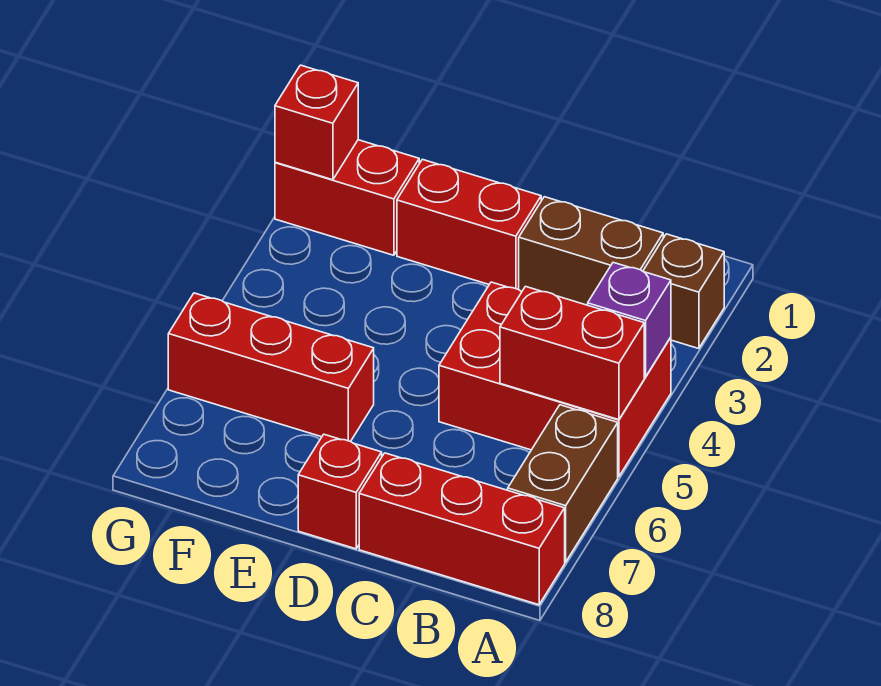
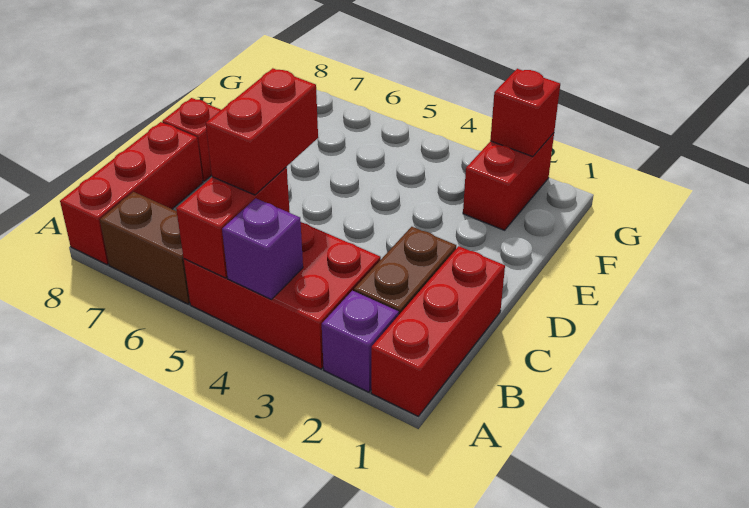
brown 1x1 brick [643,234,724,349] -> purple 1x1 brick [322,291,399,392]
red 2x3 brick [439,282,671,477] -> red 2x3 brick turned to [184,222,381,369]
red 1x2 brick [397,159,542,289] -> red 1x2 brick moved to [206,68,318,195]
red 1x3 brick [168,293,374,442] -> red 1x3 brick moved to [371,246,505,416]

